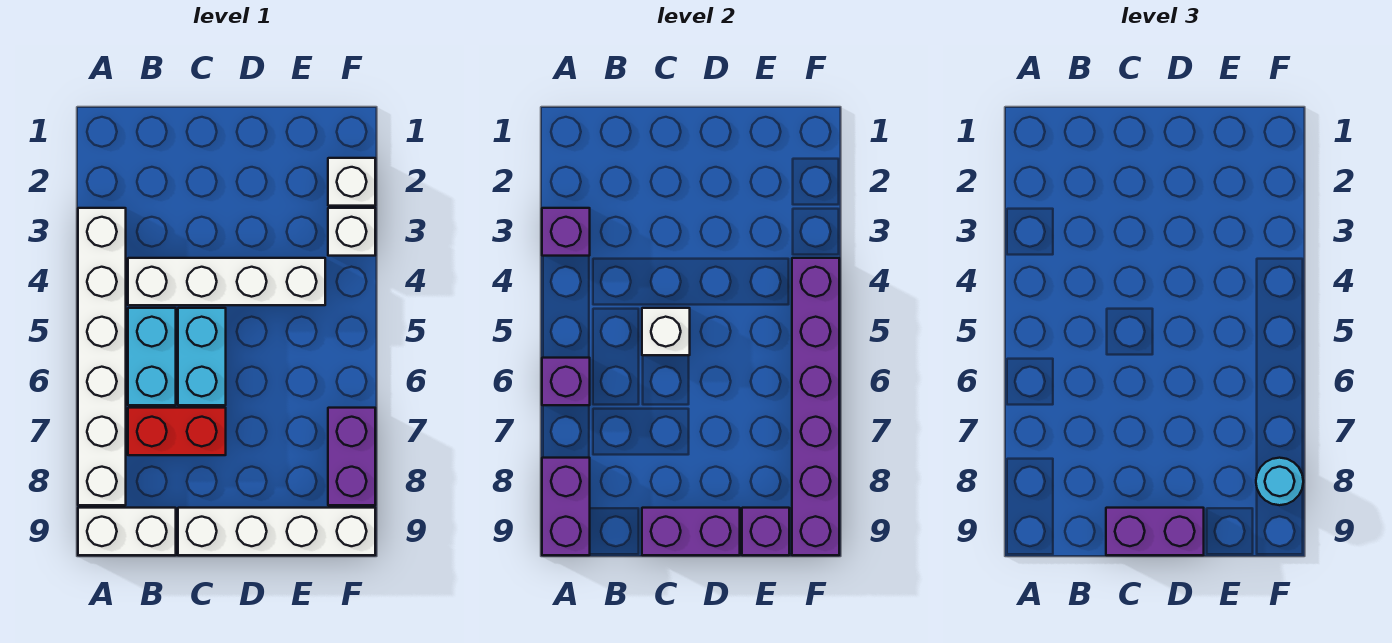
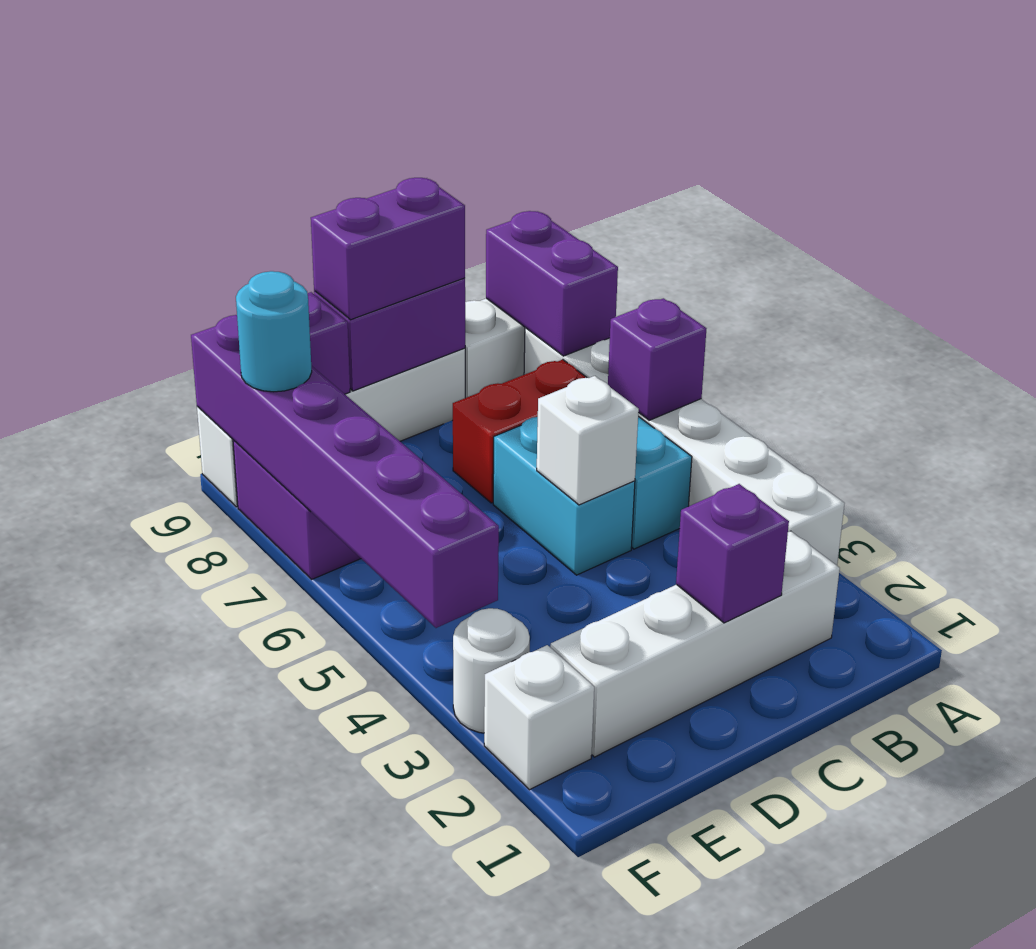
purple 1x1 brick [542,208,590,256] -> purple 1x1 brick moved to [676,484,789,623]
white 1x4 brick [128,258,325,305] -> white 1x4 brick moved to [550,531,840,757]
white 1x1 brick [328,208,375,256] -> white 1x1 round brick [453,608,530,733]

